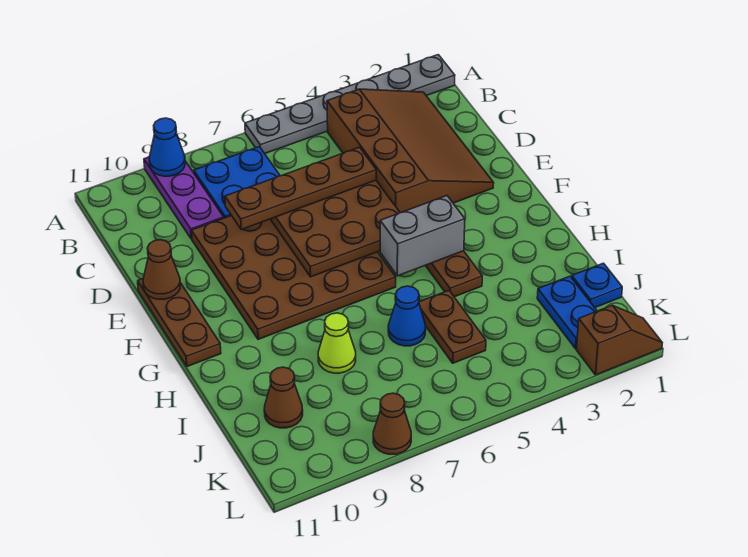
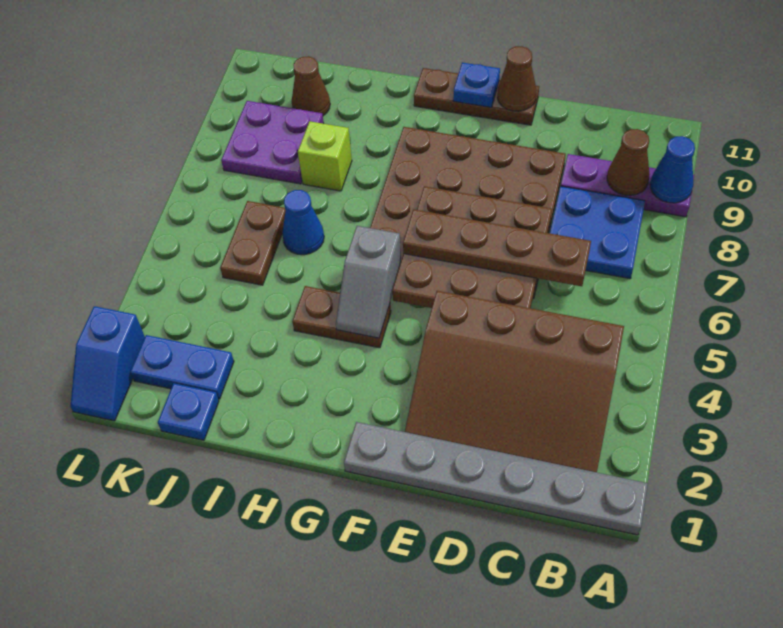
grey 1x6 plate [245,55,455,154] -> grey 1x6 plate turned to [344,422,648,535]
brown 1x4 plate [225,147,376,229] -> brown 1x4 plate turned to [403,209,591,286]
none -> blue 1x1 plate [453,62,500,107]
grey 1x2 brick [380,196,465,276] -> grey 1x2 slope [336,226,401,338]
brown 1x2 plate [419,291,486,363] -> brown 1x2 plate turned to [220,201,286,285]
lime 1x1 cone [318,313,356,373] -> lime 1x1 brick [298,121,352,191]
none -> purple 2x2 plate [221,101,324,184]
brown 1x2 slope [576,305,662,375] -> blue 1x2 slope [70,306,145,421]
brown 1x1 cone [373,393,411,454] -> brown 1x1 cone moved to [607,129,649,195]

